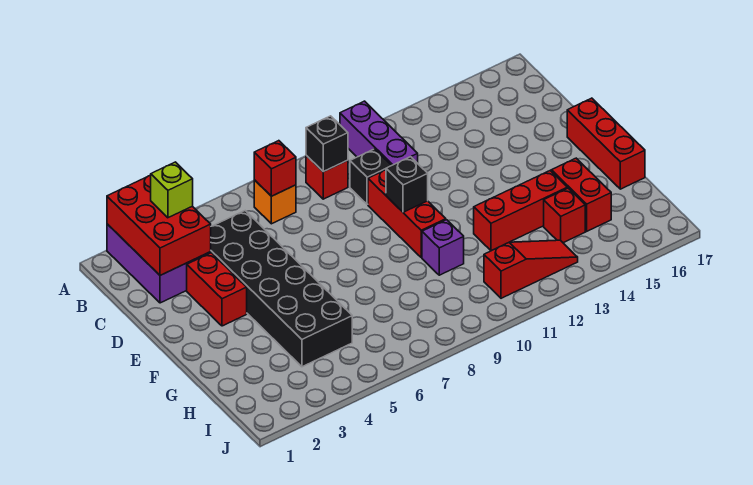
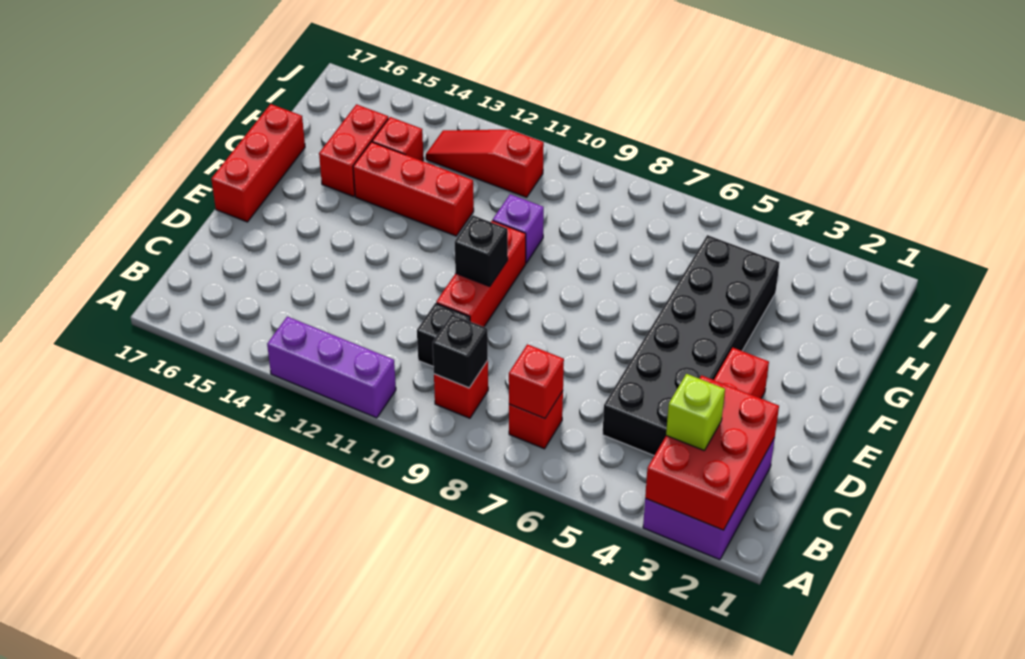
purple 1x3 brick [340,101,418,165] -> purple 1x3 brick turned to [267,317,396,418]
orange 1x1 brick [254,180,296,224] -> red 1x1 brick [509,391,563,449]

